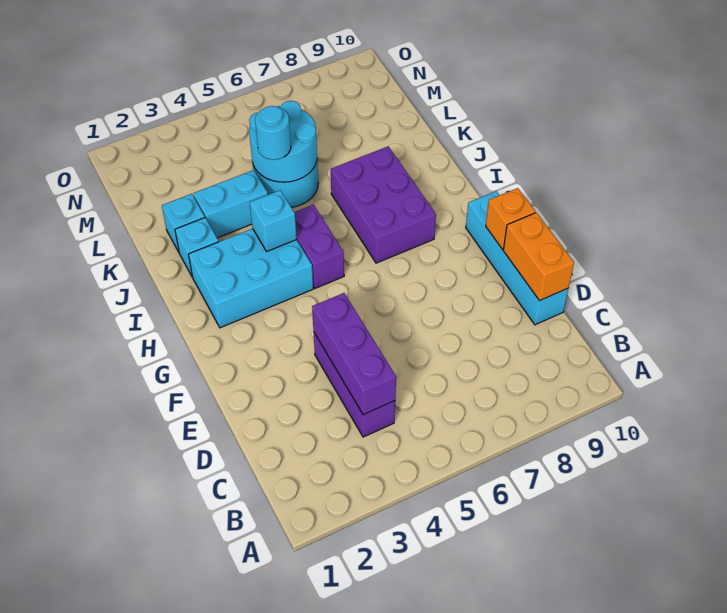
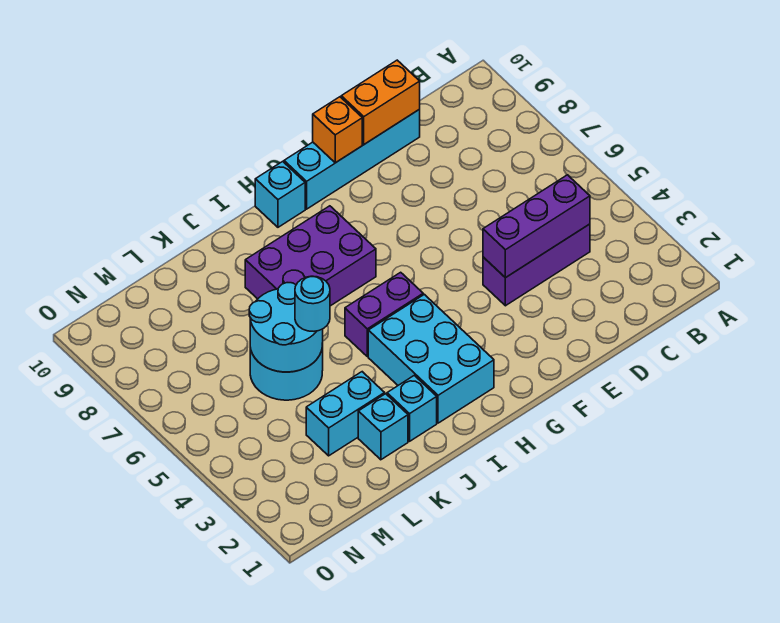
cyan 1x1 brick [250,190,297,252] -> cyan 1x1 brick moved to [255,161,305,227]
cyan 1x2 brick [193,170,268,238] -> cyan 1x2 brick turned to [306,372,385,456]

